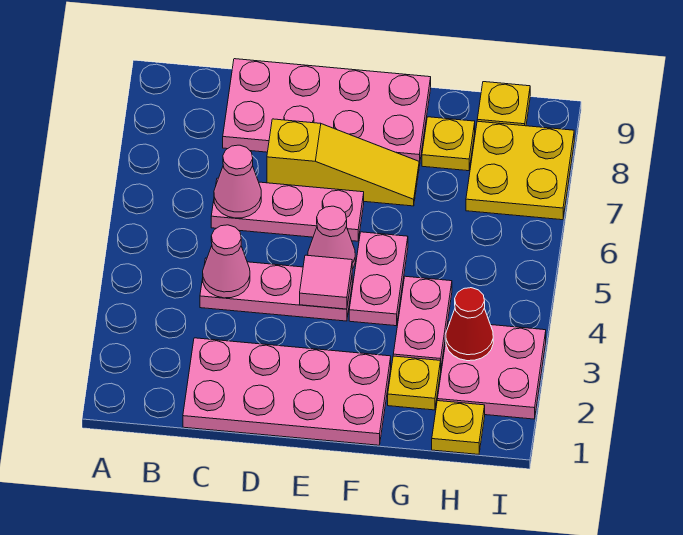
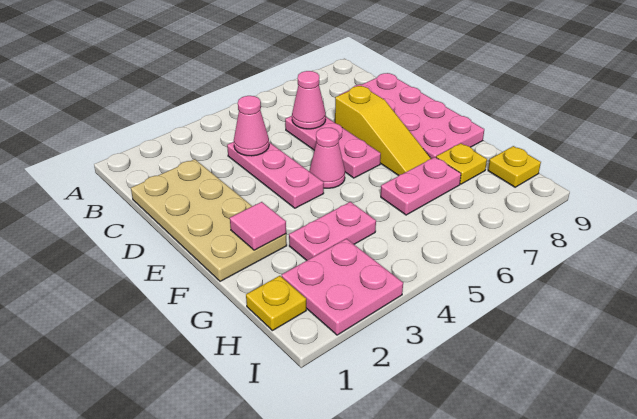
pink 2x4 plate [183,338,391,445] -> tan 2x4 plate [131,159,287,281]
pink 1x1 tile [300,255,352,309] -> pink 1x1 tile moved to [230,202,286,250]
pink 1x2 plate [349,232,408,326] -> pink 1x2 plate moved to [381,157,461,215]
yellow 1x1 plate [388,356,441,410] -> none
red 1x1 cone [446,288,493,361] -> none
yellow 2x2 plate [466,121,574,220] -> none

